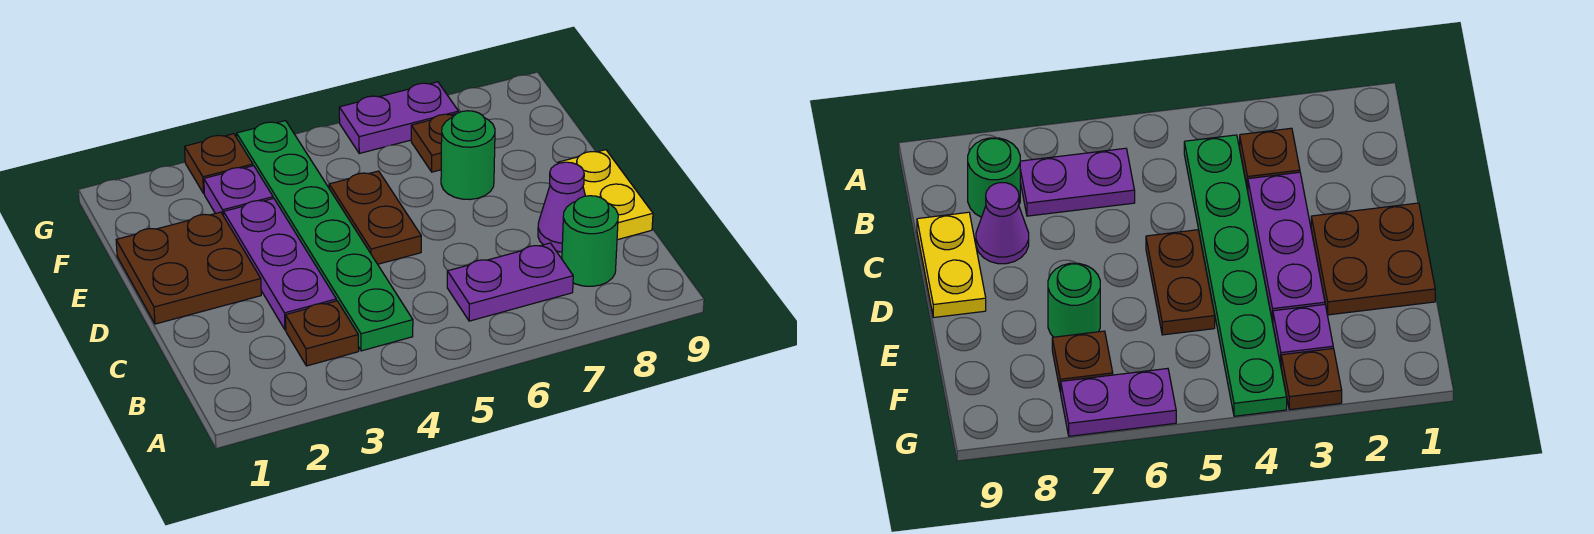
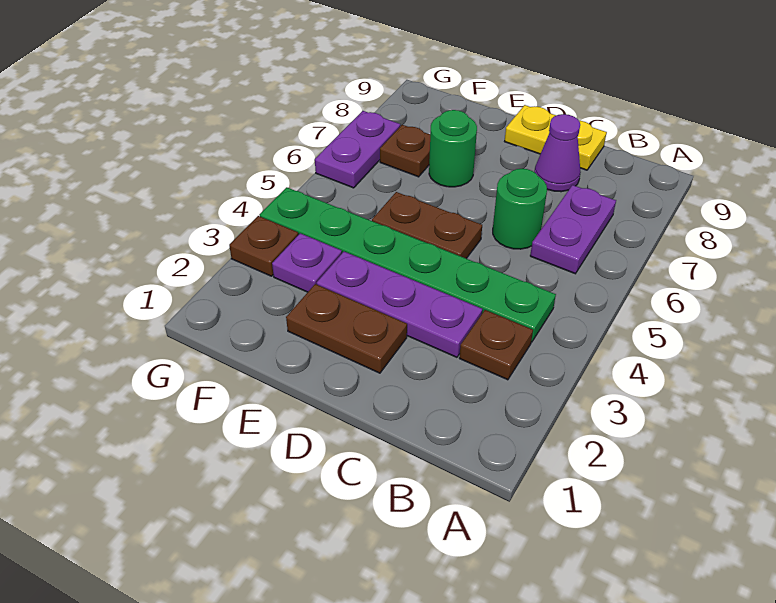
green 1x1 round brick [562,196,618,286] -> green 1x1 round brick moved to [493,169,547,249]
brown 2x2 plate [116,212,261,324] -> brown 1x2 plate [286,284,407,373]

